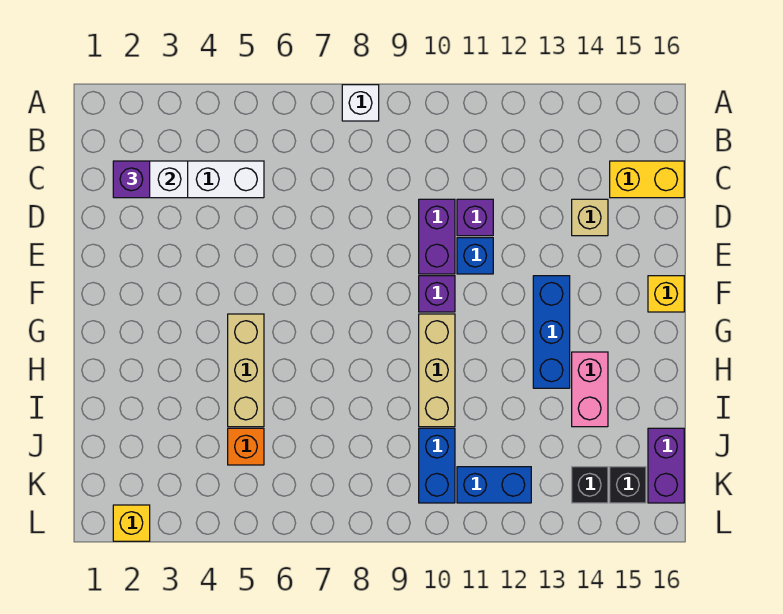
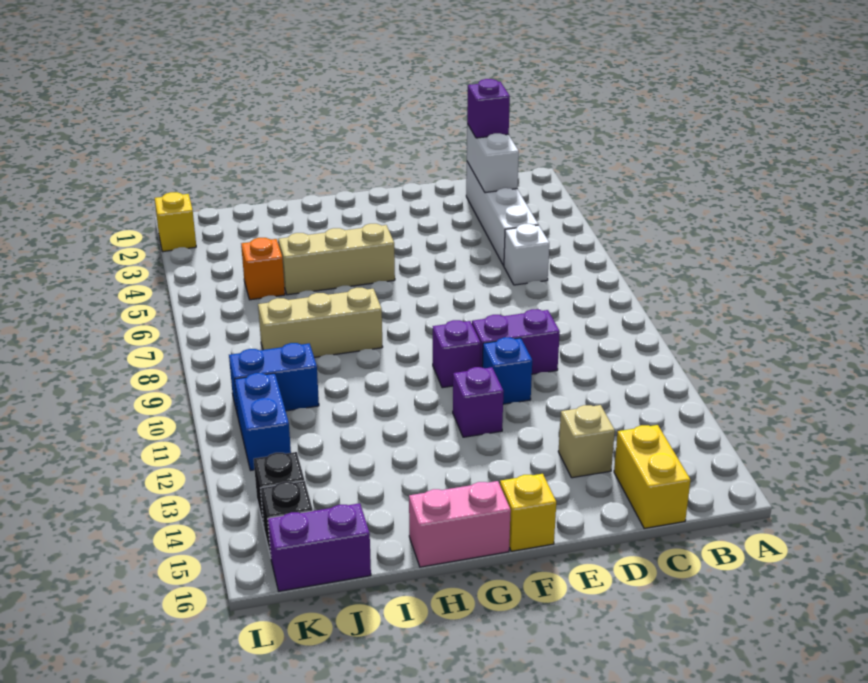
white 1x1 brick [342,85,379,121] -> white 1x1 brick moved to [504,224,549,285]
purple 1x1 brick [457,199,493,236] -> purple 1x1 brick moved to [453,367,504,437]
blue 1x3 brick [533,276,570,388] -> none
tan 1x3 brick [419,314,455,427] -> tan 1x3 brick moved to [258,288,383,357]
pink 1x2 brick [572,352,608,427] -> pink 1x2 brick moved to [409,481,511,567]

